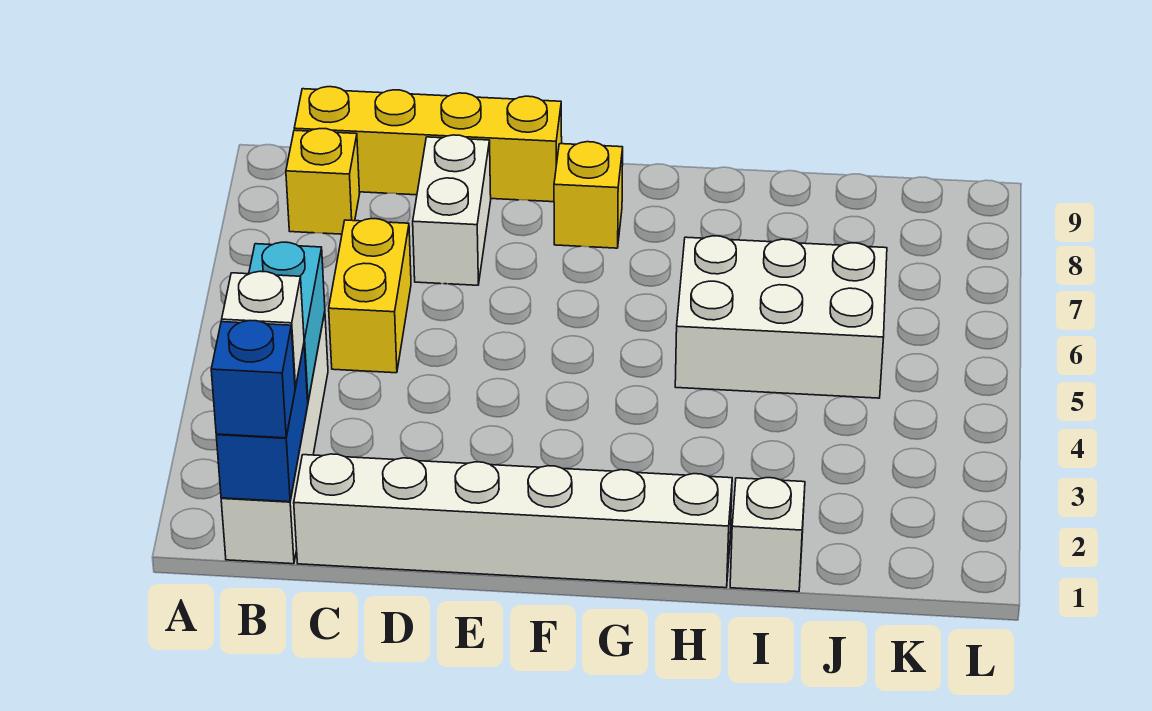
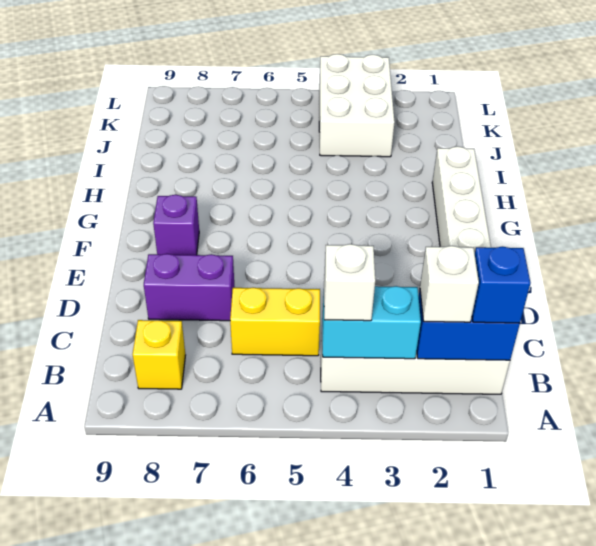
yellow 1x4 brick [294,87,562,202] -> none
white 1x2 brick [413,135,491,285] -> purple 1x2 brick [144,254,235,321]
yellow 1x1 brick [554,142,623,248] -> purple 1x1 brick [153,195,199,255]
white 2x3 brick [675,236,887,398] -> white 2x3 brick moved to [319,54,395,157]
white 1x1 brick [730,478,805,592] -> white 1x1 brick moved to [324,244,375,321]

